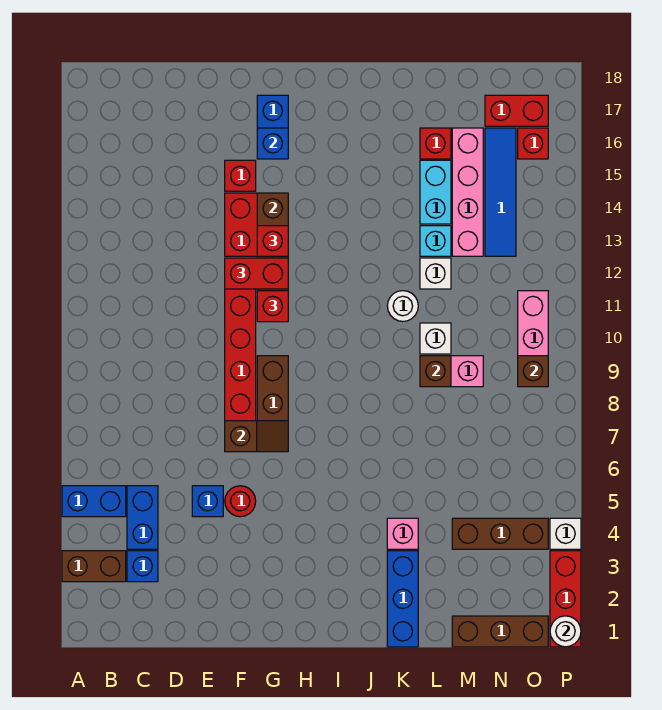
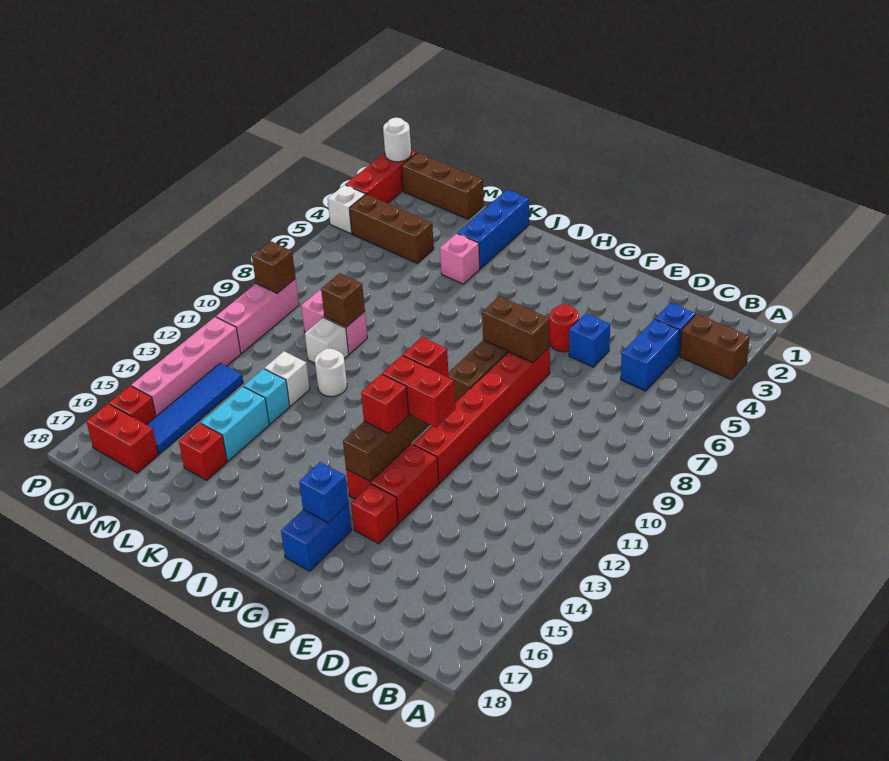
blue 1x2 brick [62,486,126,517] -> none
brown 1x2 slope [225,421,288,452] -> brown 1x2 brick [482,296,550,363]
pink 1x4 brick [452,128,483,256] -> pink 1x4 brick moved to [131,317,241,416]

